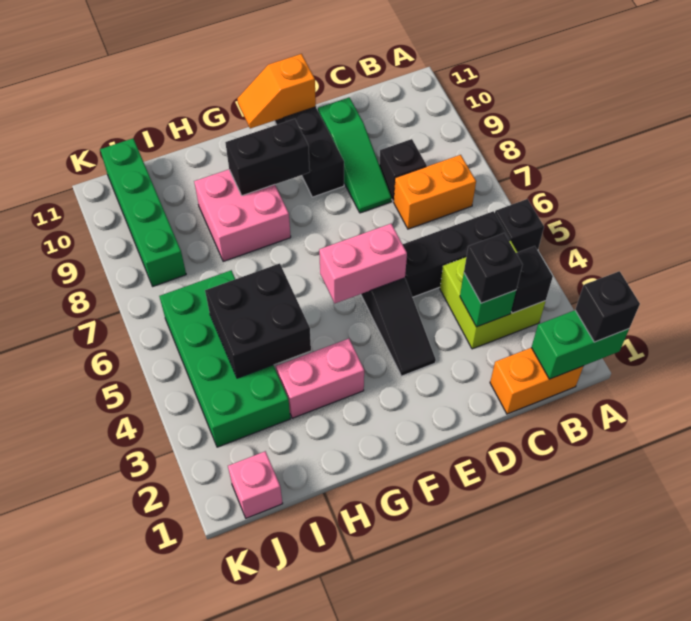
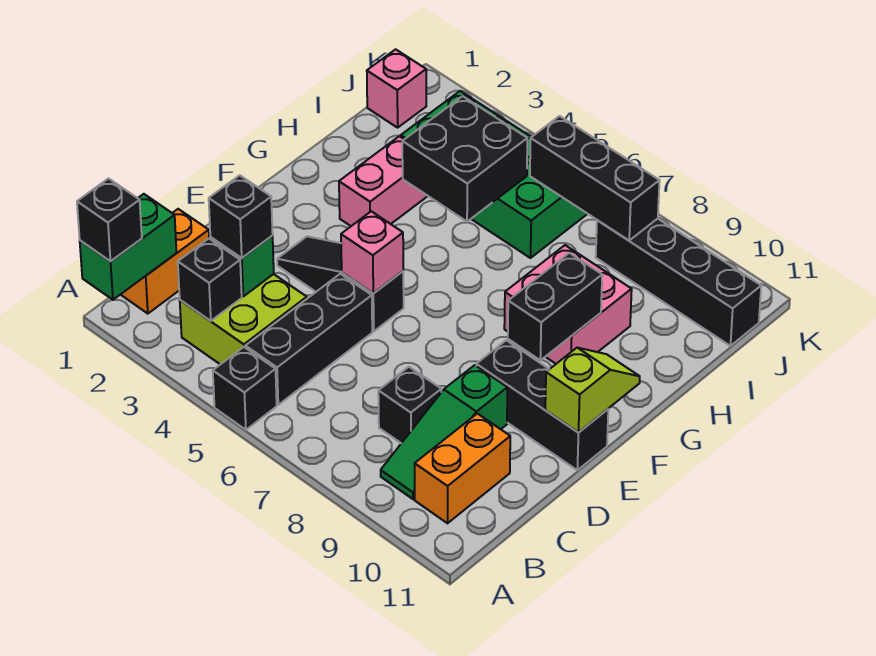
orange 1x2 brick [394,155,476,229] -> orange 1x2 brick moved to [415,414,510,523]
green 1x3 slope [318,97,392,213] -> green 1x3 slope turned to [381,365,507,499]
pink 1x2 brick [319,224,407,303] -> pink 1x1 brick [341,211,403,293]
orange 1x2 slope [237,54,316,129] -> lime 1x2 slope [545,348,640,433]
none -> black 1x3 brick [530,116,660,240]
green 1x4 brick [100,139,186,286] -> black 1x4 brick [596,219,761,346]

